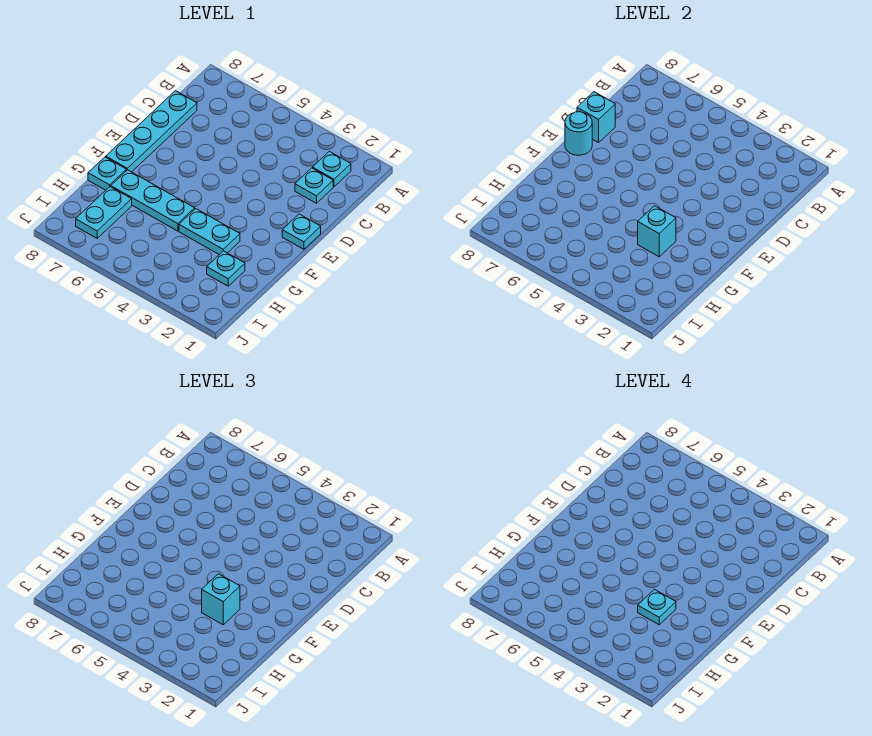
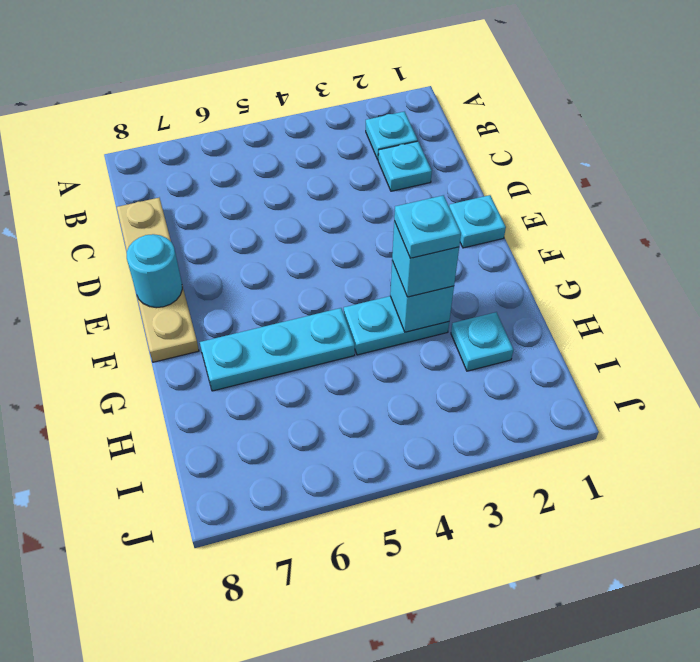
cyan 1x4 plate [106,91,197,172] -> tan 1x4 plate [117,198,199,362]
cyan 1x1 brick [577,92,615,143] -> none
cyan 1x1 plate [88,157,127,190] -> none
cyan 1x2 plate [76,187,132,238] -> none

